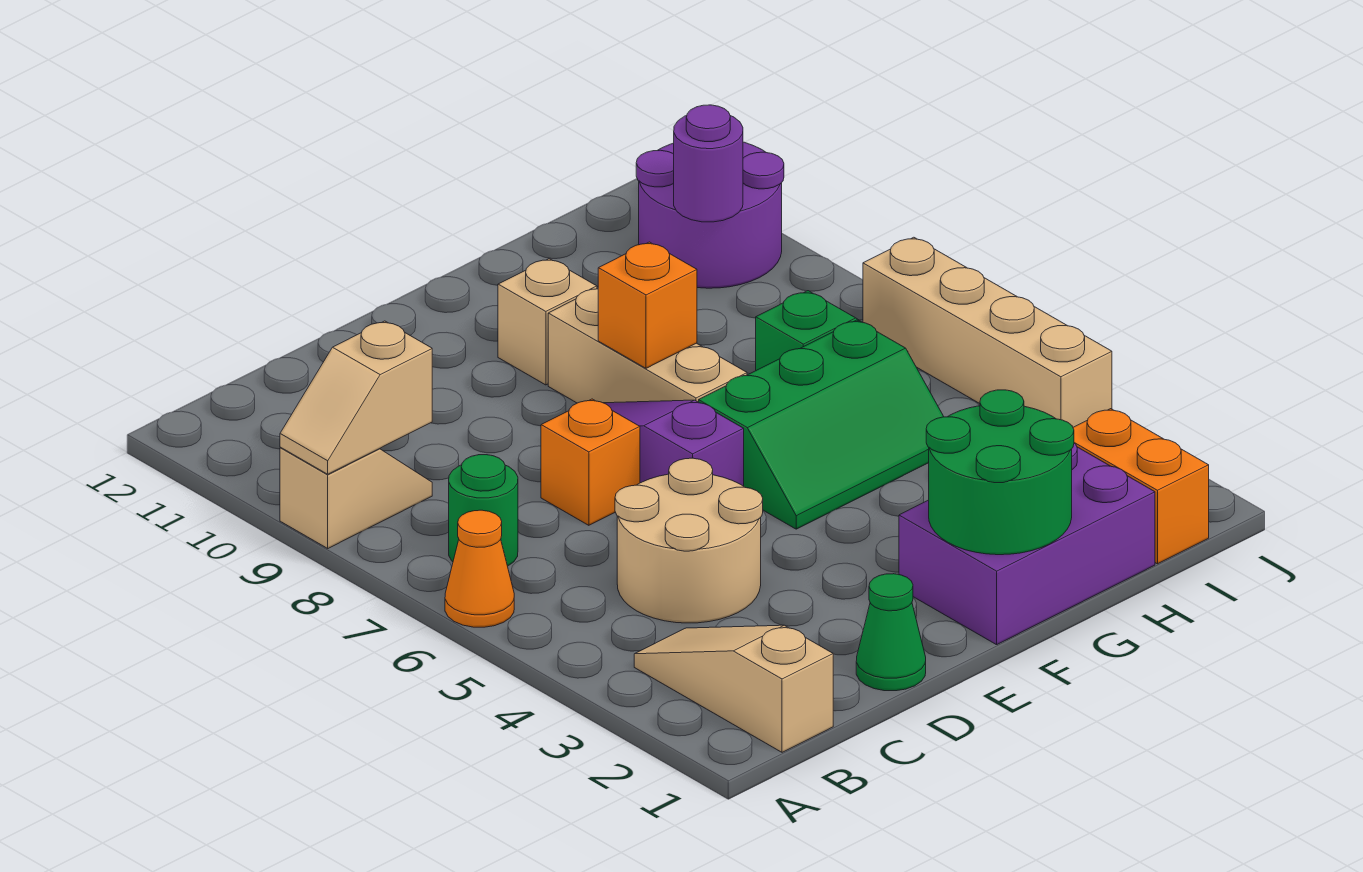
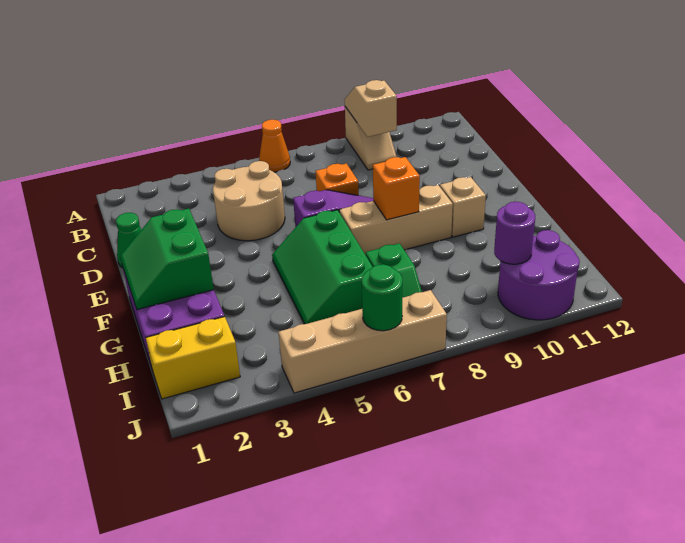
tan 1x3 slope [634,625,833,752] -> none
green 1x1 round brick [449,455,518,566] -> green 1x1 round brick moved to [362,264,402,331]
green 2x2 round brick [926,390,1074,555] -> green 2x2 slope [120,209,214,310]
orange 1x2 brick [1073,409,1209,564] -> yellow 1x2 brick [146,316,240,399]

